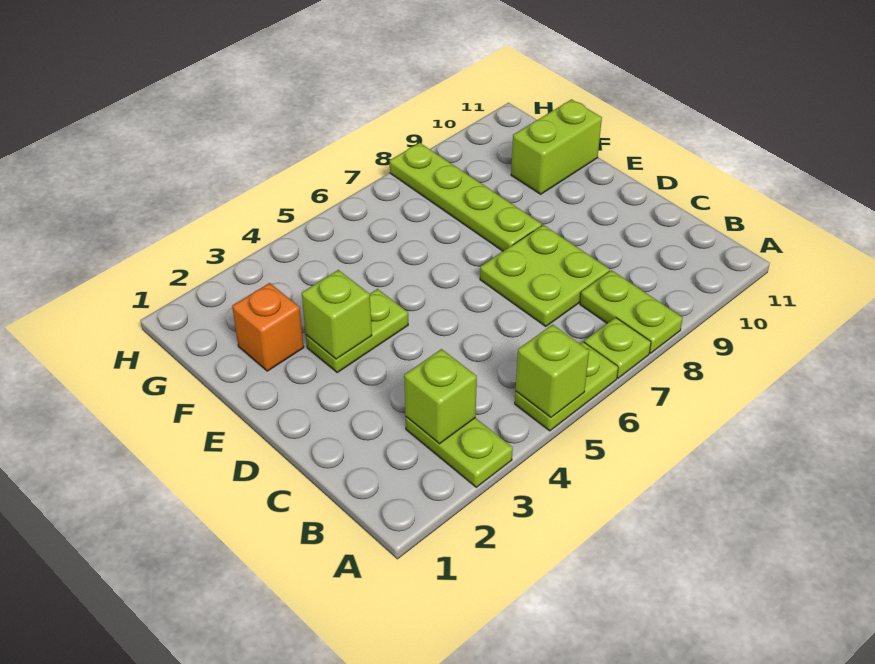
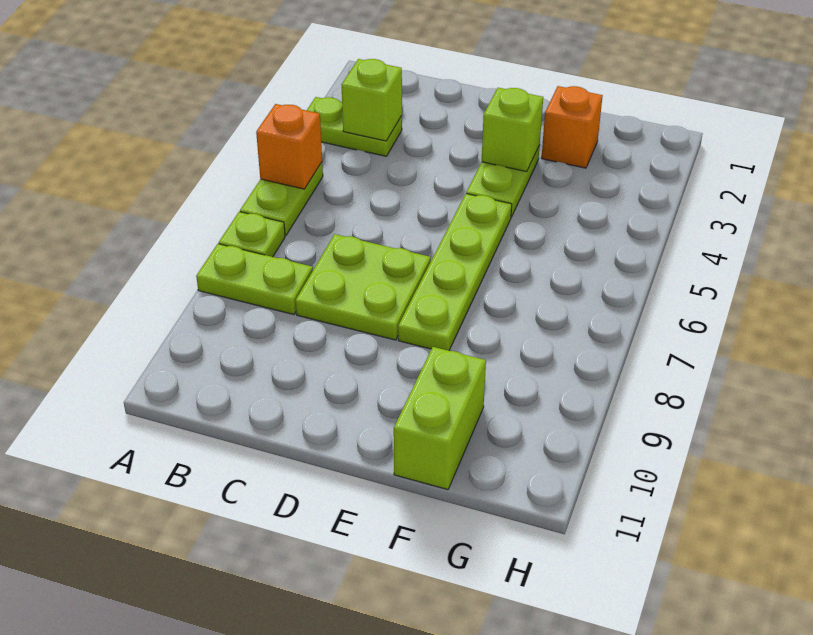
lime 1x1 brick [516,325,589,417] -> orange 1x1 brick [256,104,322,189]
lime 1x4 plate [390,143,542,251] -> lime 1x4 plate turned to [398,194,512,351]

